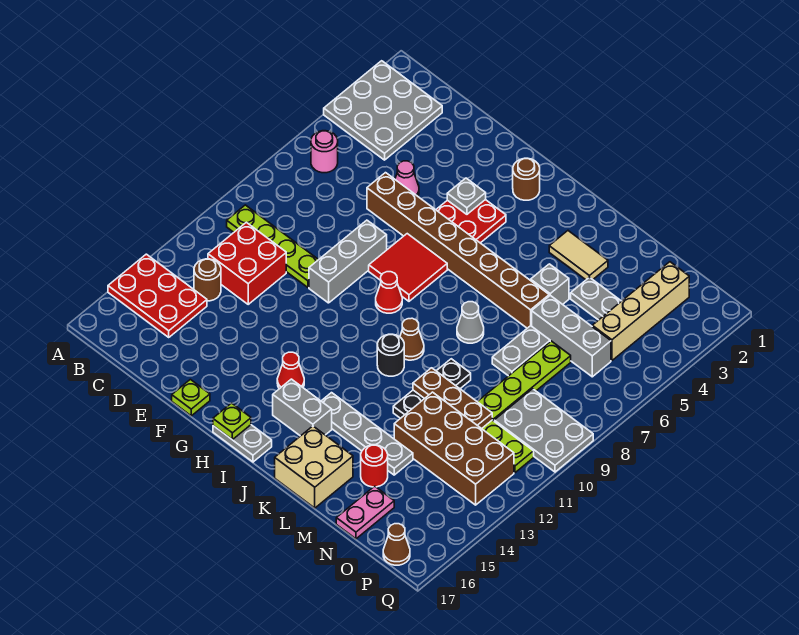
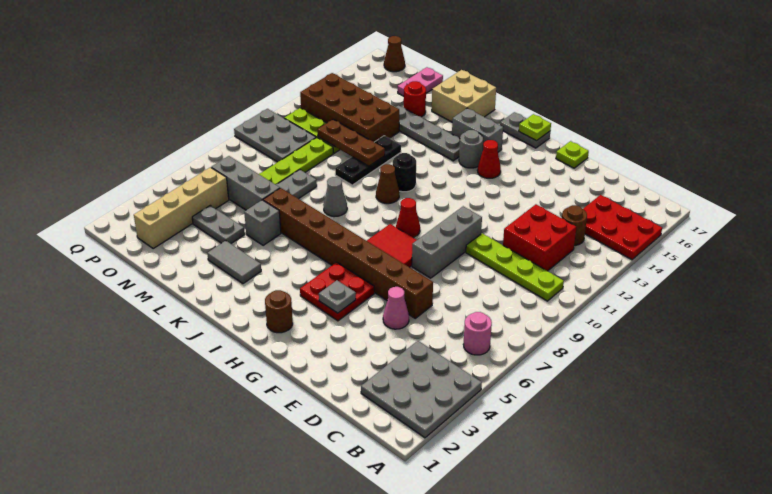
none -> grey 1x1 round brick [459,130,483,168]
tan 1x2 tile [549,231,608,280] -> grey 1x2 tile [207,241,261,284]

